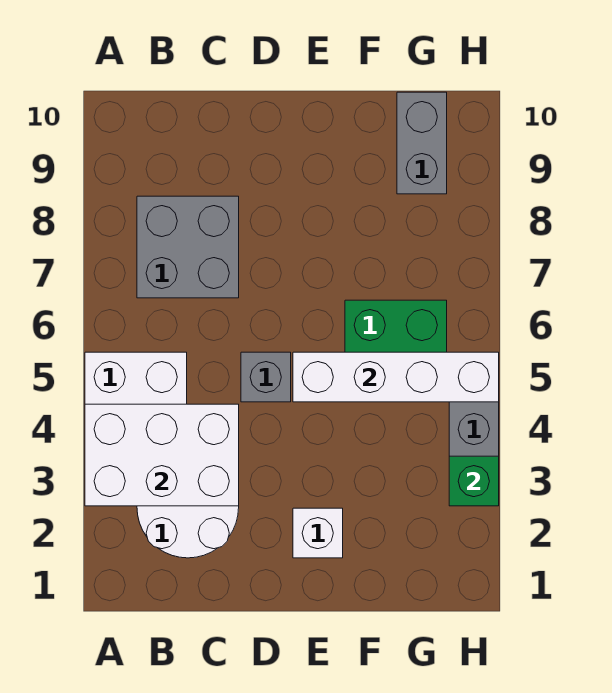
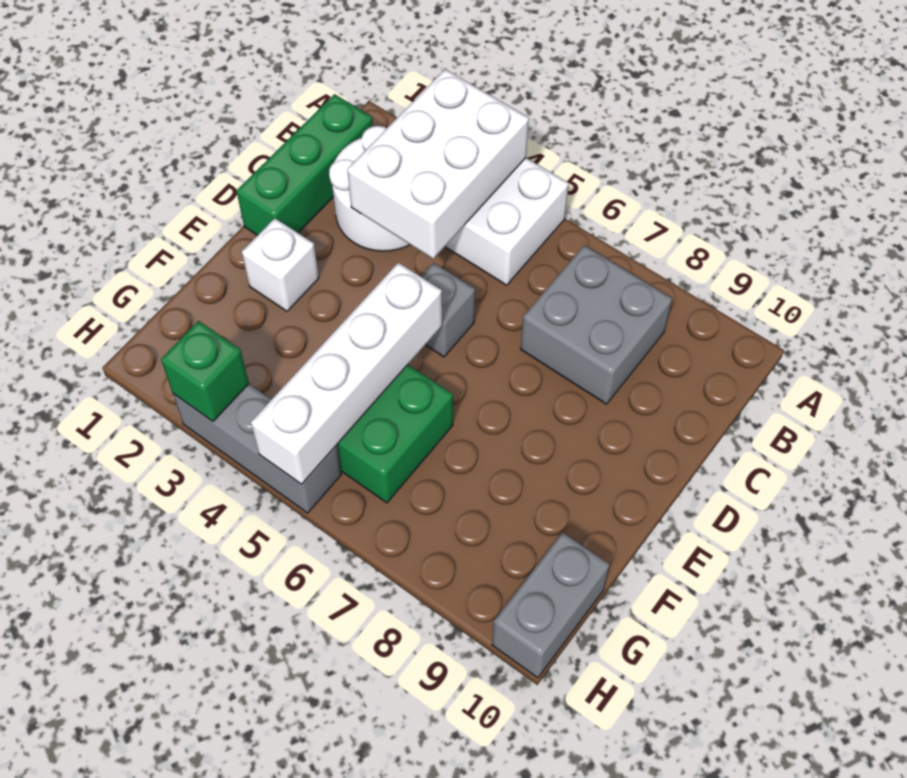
none -> green 1x3 brick [236,94,373,235]
grey 1x2 brick [397,92,447,194] -> grey 1x2 brick turned to [492,532,610,678]

